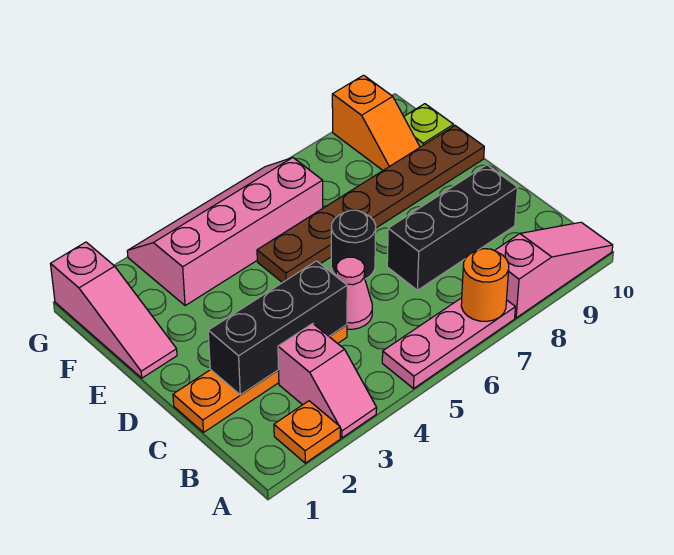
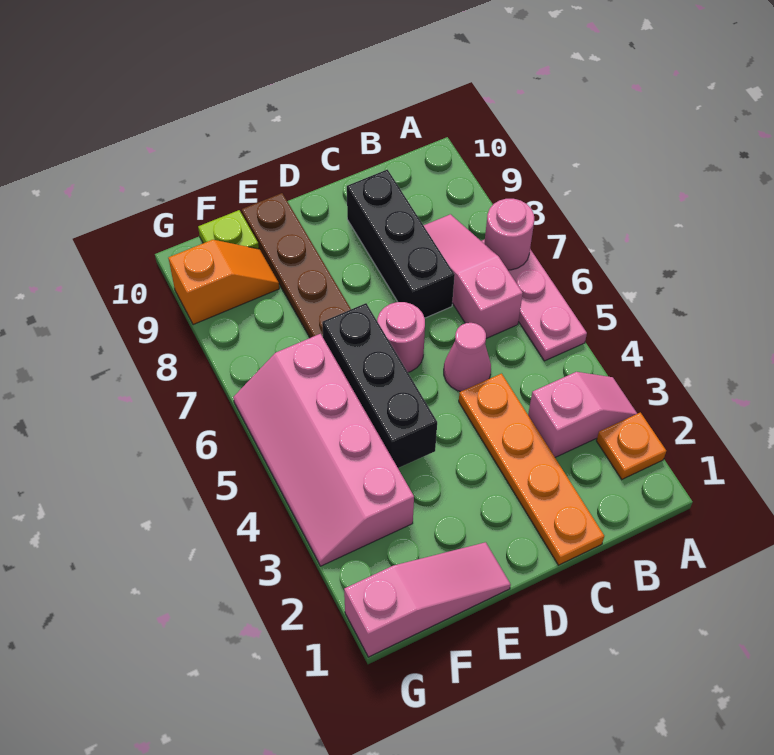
orange 1x1 round brick [461,249,509,321] -> pink 1x1 round brick [484,199,534,270]
pink 1x3 slope [495,222,613,318] -> pink 1x3 slope moved to [424,214,523,338]
black 1x3 brick [208,261,347,395] -> black 1x3 brick moved to [322,303,437,468]
black 1x1 round brick [331,210,376,279] -> pink 1x1 round brick [377,302,425,372]

